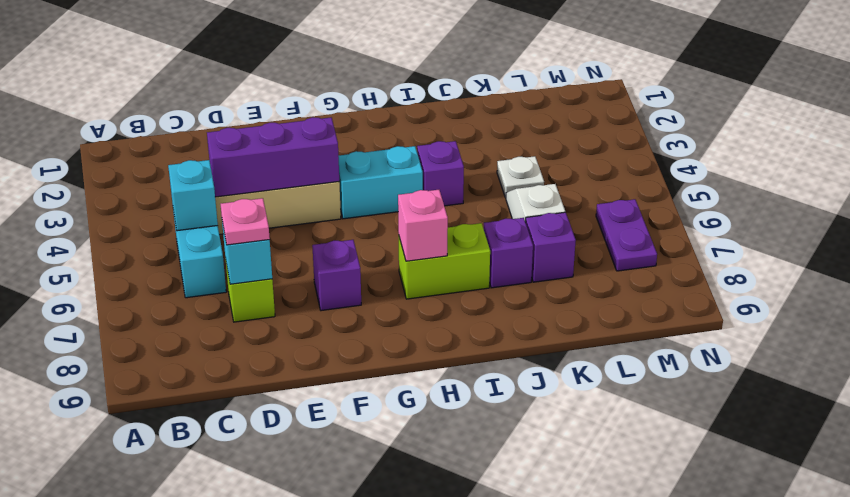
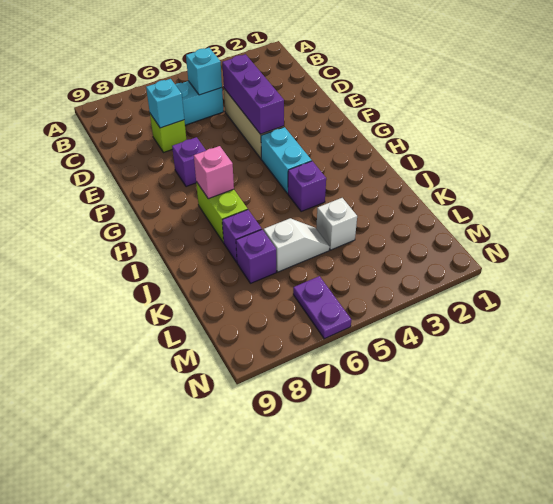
pink 1x1 plate [221,198,270,245] -> none
white 1x1 plate [497,156,544,198] -> white 1x1 brick [316,198,357,250]
purple 1x2 plate [596,199,657,271] -> purple 1x2 plate turned to [293,276,351,339]

